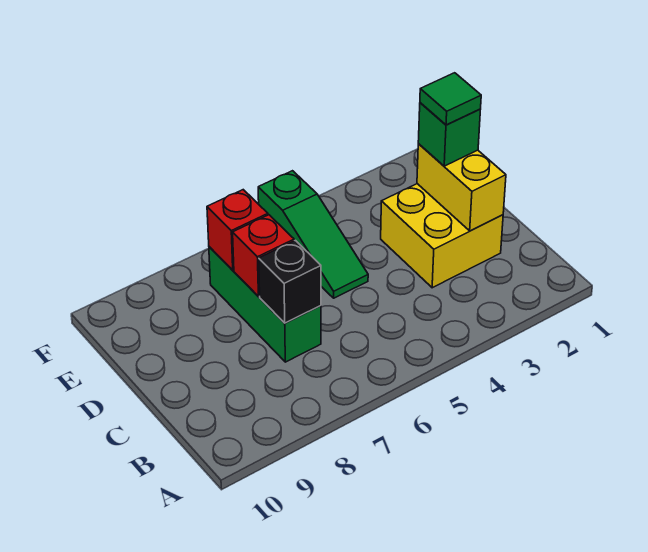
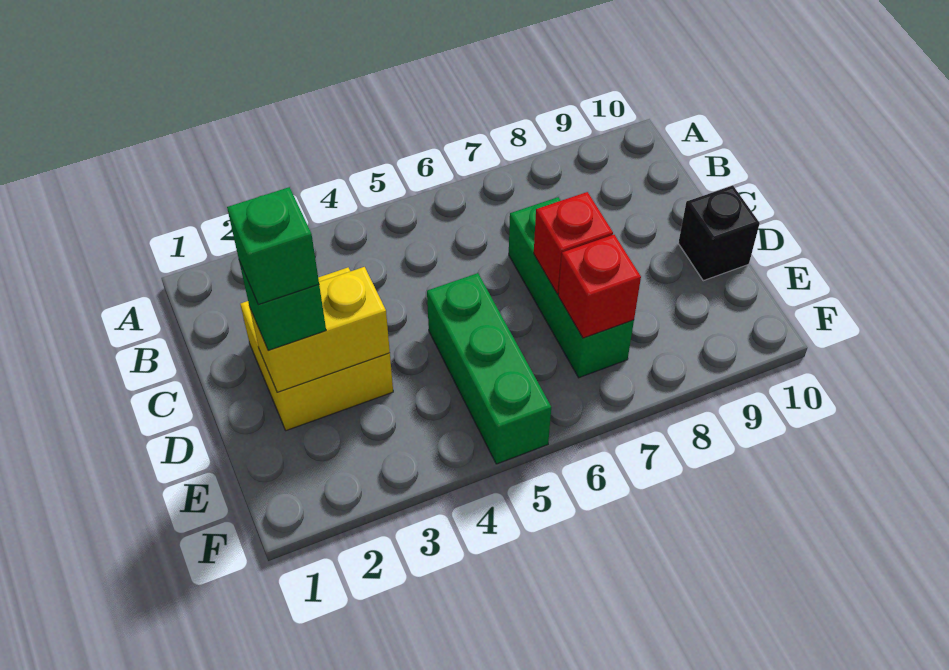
yellow 1x2 brick [417,144,506,231] -> yellow 1x2 brick turned to [250,267,390,392]
black 1x1 brick [259,241,321,323] -> black 1x1 brick moved to [678,186,760,281]
green 1x1 tile [420,73,481,125] -> green 1x1 brick [227,187,319,305]
green 1x3 slope [258,171,368,298] -> green 1x3 brick [427,273,551,464]

